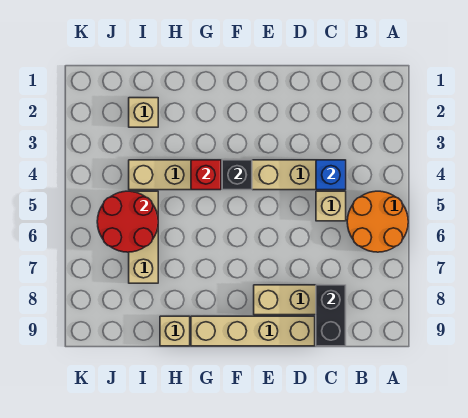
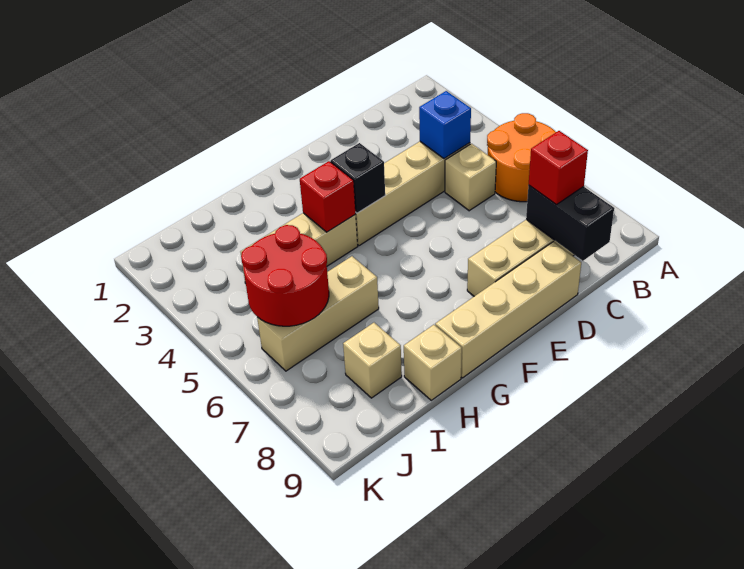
none -> red 1x1 brick [529,131,588,205]
tan 1x1 brick [129,98,158,127] -> tan 1x1 brick moved to [343,323,402,398]
tan 1x3 brick [129,191,158,283] -> tan 1x3 brick turned to [257,256,379,371]

